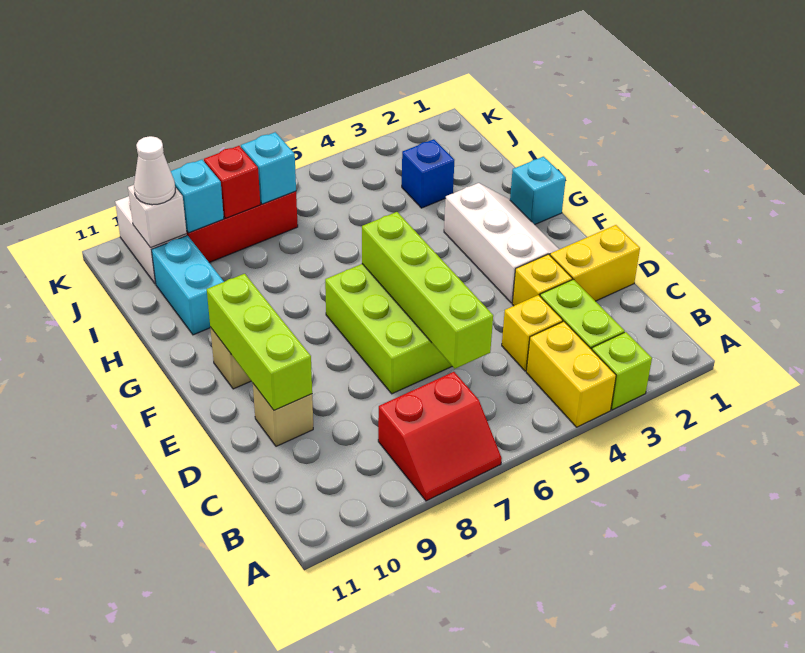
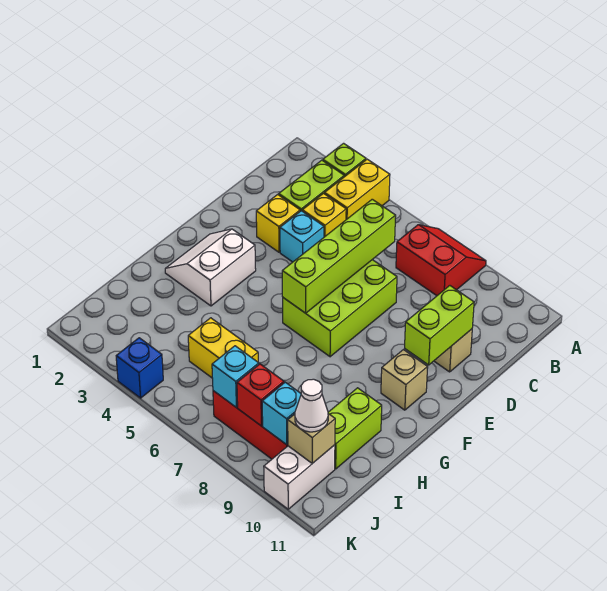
yellow 1x2 brick [550,225,640,301] -> yellow 1x2 brick moved to [188,318,258,378]
lime 1x3 brick [207,274,312,410] -> lime 1x2 brick [405,286,474,365]
white 2x3 slope [444,183,559,303] -> white 2x2 slope [165,229,256,306]
cyan 1x1 brick [510,157,566,225] -> cyan 1x1 brick moved to [280,211,324,262]
cyan 1x2 brick [152,235,224,335] -> lime 1x2 brick [328,388,382,469]
blue 1x1 brick [402,139,454,208] -> blue 1x1 brick moved to [116,338,163,398]
white 1x1 brick [128,185,187,248] -> tan 1x1 brick [288,414,335,463]

